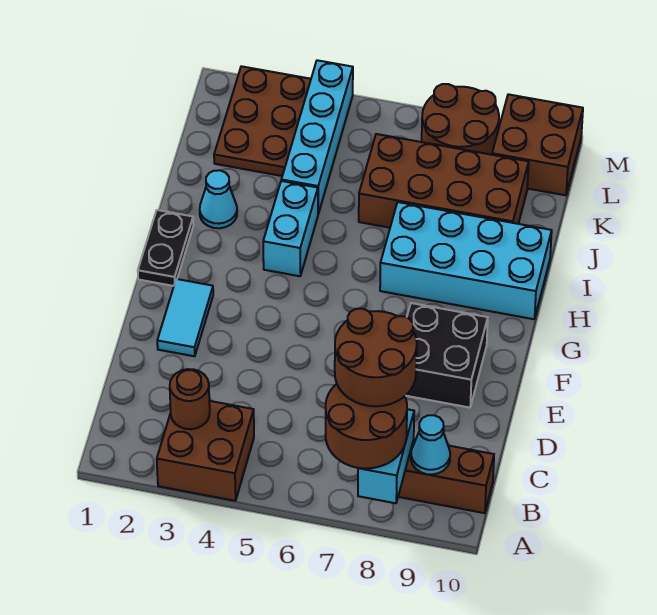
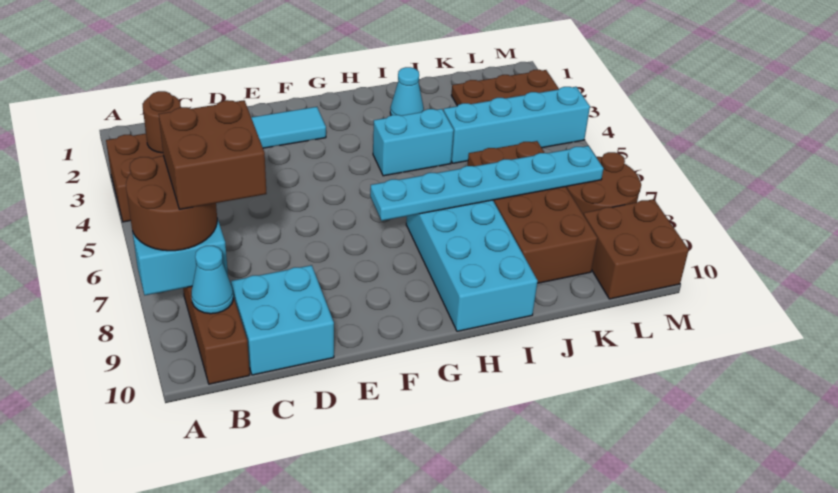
brown 2x2 round brick [335,309,417,406] -> brown 2x2 brick [159,100,267,209]
none -> cyan 2x2 brick [231,265,334,375]
black 2x2 brick [406,303,488,408] -> none
black 1x2 plate [138,210,193,286] -> none
none -> cyan 1x6 plate [370,146,603,221]

